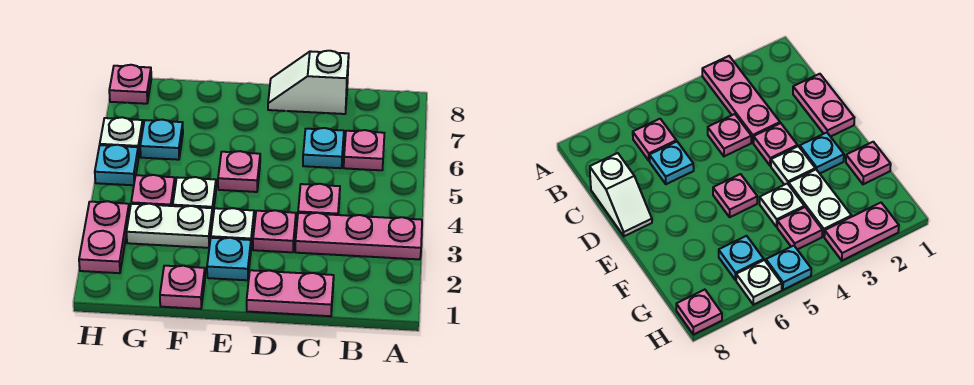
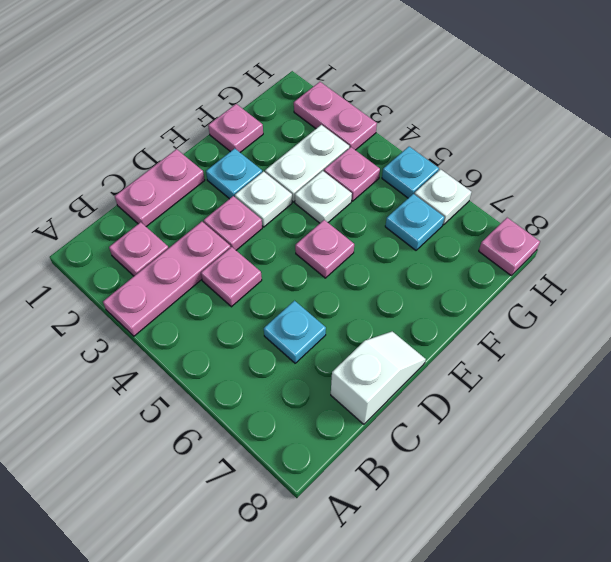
pink 1x1 plate [344,130,384,170] -> pink 1x1 plate moved to [109,222,168,276]

